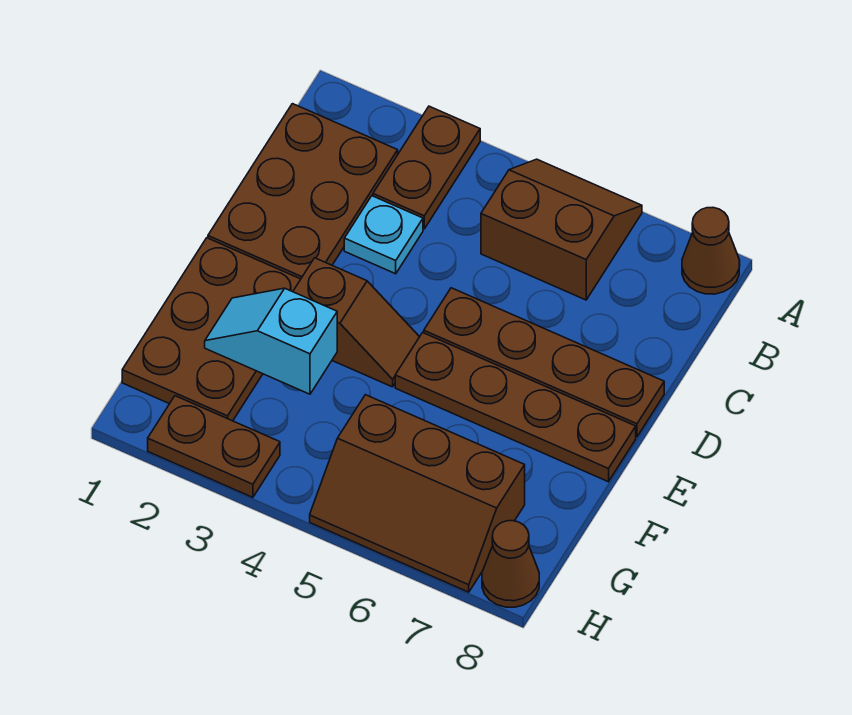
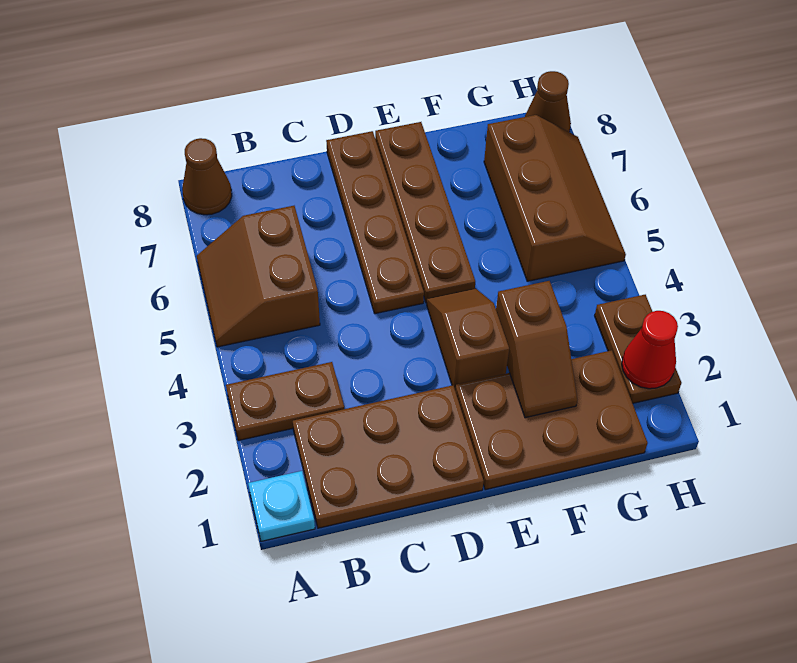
cyan 1x1 plate [344,196,423,274] -> cyan 1x1 plate moved to [248,471,315,541]
cyan 1x2 slope [205,288,337,394] -> brown 1x2 slope [496,281,577,418]
none -> red 1x1 cone [622,311,678,389]

